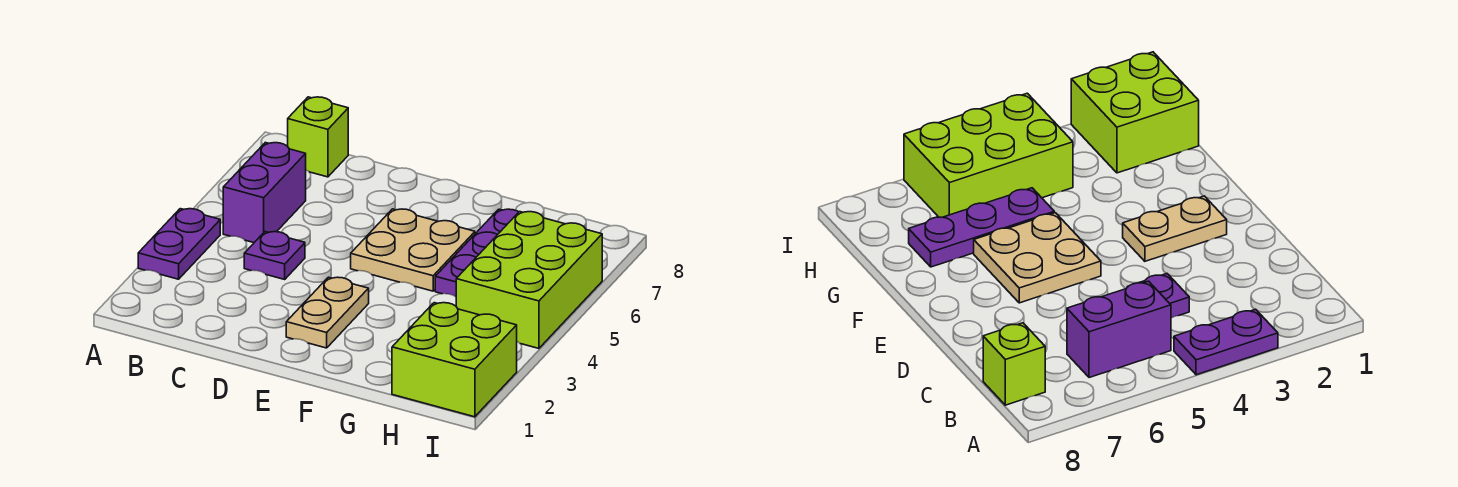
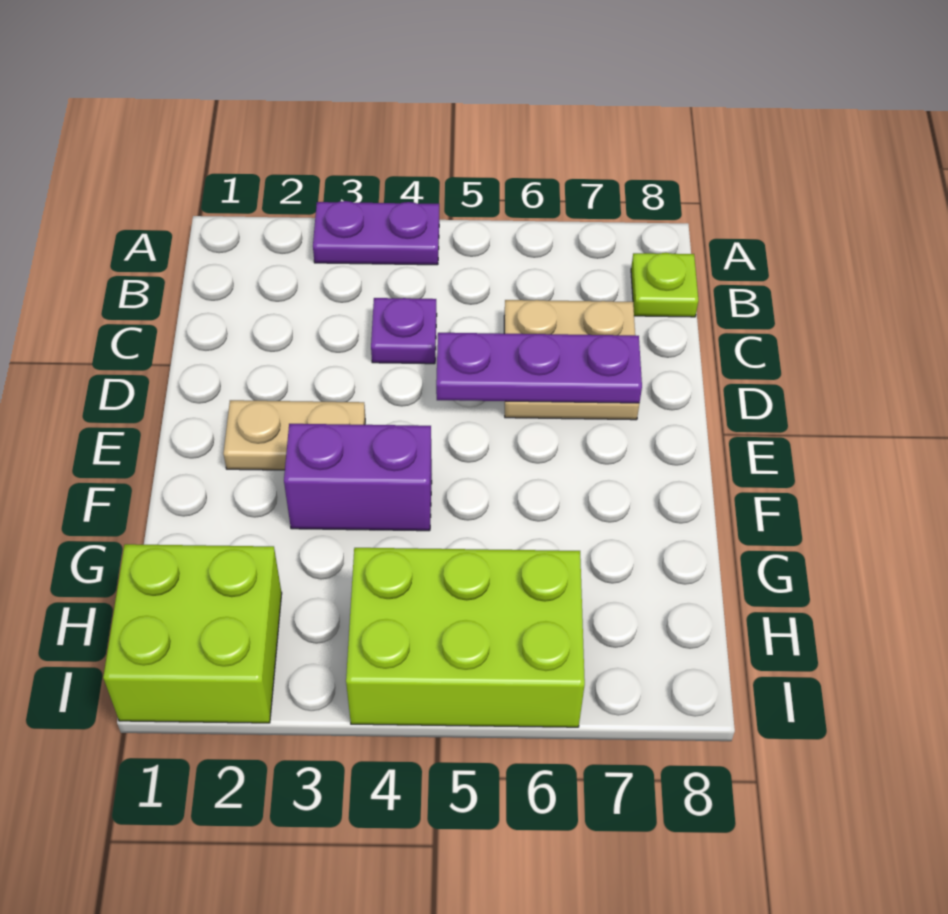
purple 1x2 brick [223,143,306,243] -> purple 1x2 brick moved to [284,424,432,531]
lime 1x1 brick [288,97,348,177] -> lime 1x1 plate [631,253,698,317]
tan 2x2 plate [351,209,475,291] -> tan 2x2 plate moved to [504,300,639,420]
purple 1x3 plate [435,209,518,297] -> purple 1x3 plate moved to [436,333,642,403]

